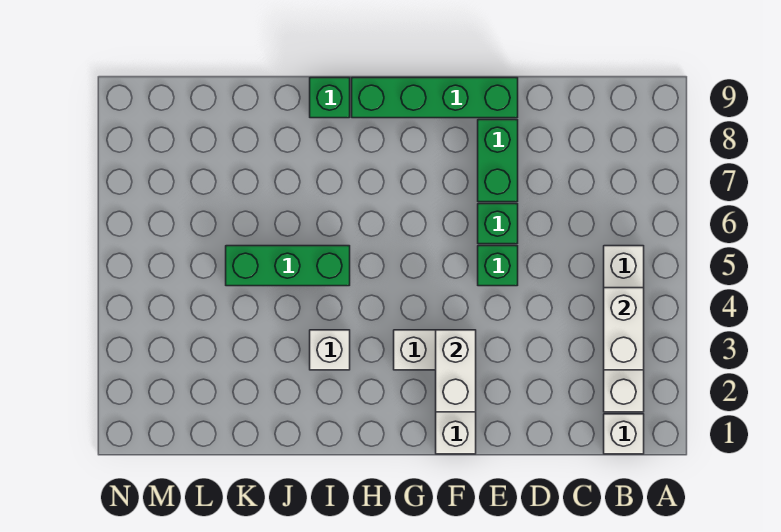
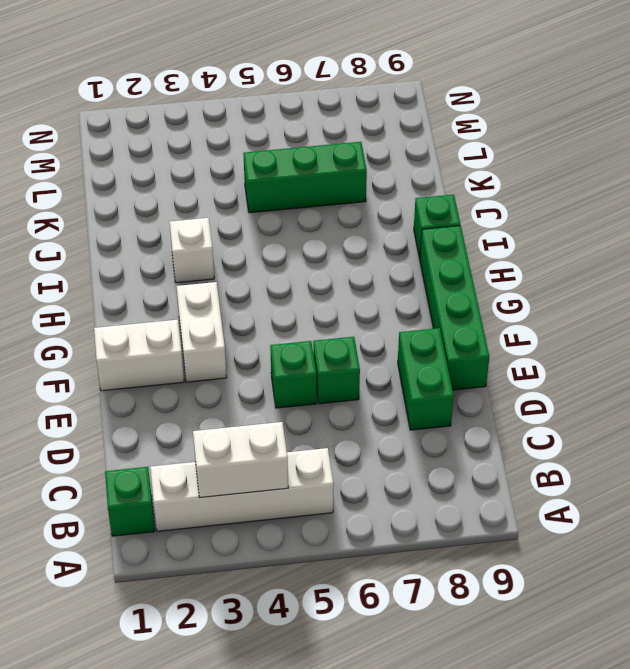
white 1x1 brick [604,414,644,454] -> green 1x1 brick [105,467,155,536]
green 1x2 brick [478,120,518,202] -> green 1x2 brick turned to [398,328,454,430]
white 1x2 brick [436,330,476,412] -> none
green 1x3 brick [226,246,350,286] -> green 1x3 brick turned to [243,142,367,213]

